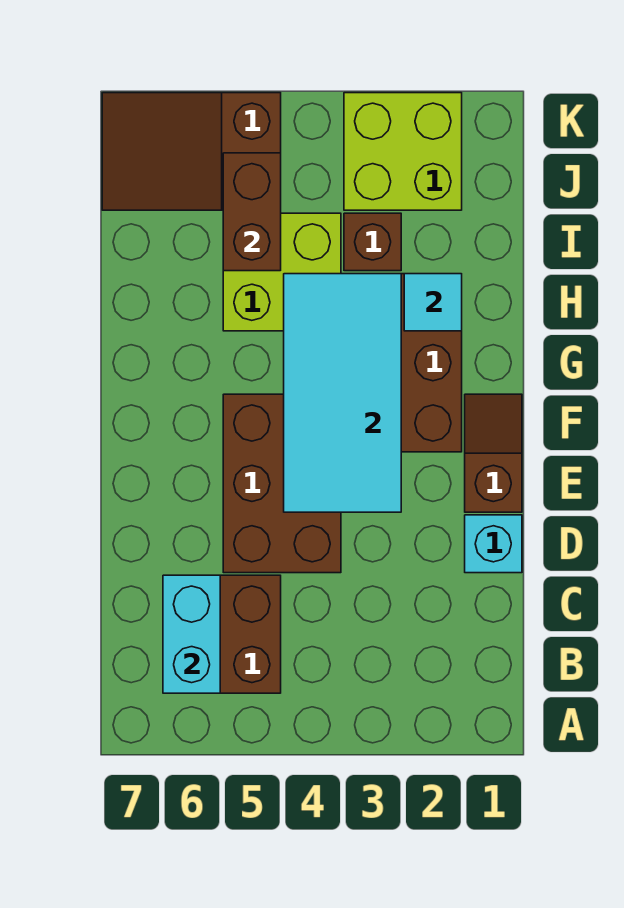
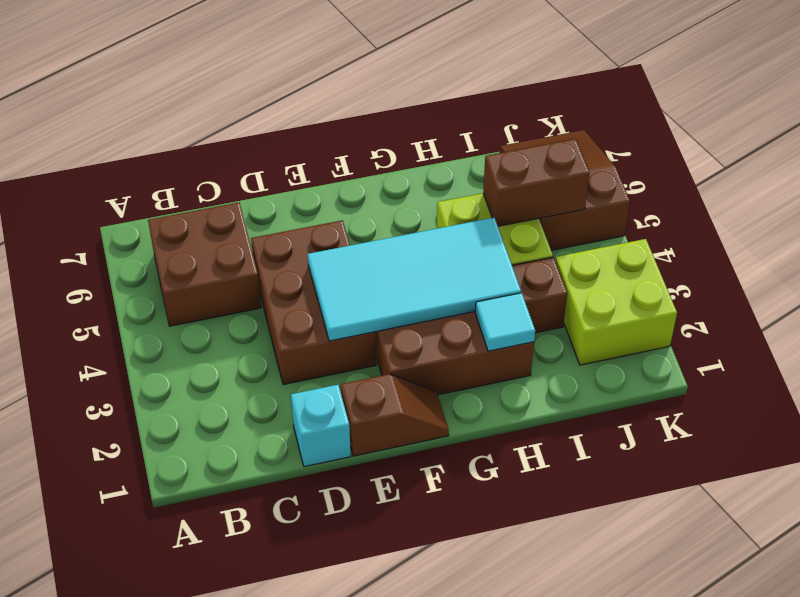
cyan 1x2 brick [163,575,220,693] -> none
brown 2x3 brick [223,394,341,573] -> brown 2x3 brick turned to [251,220,376,385]

